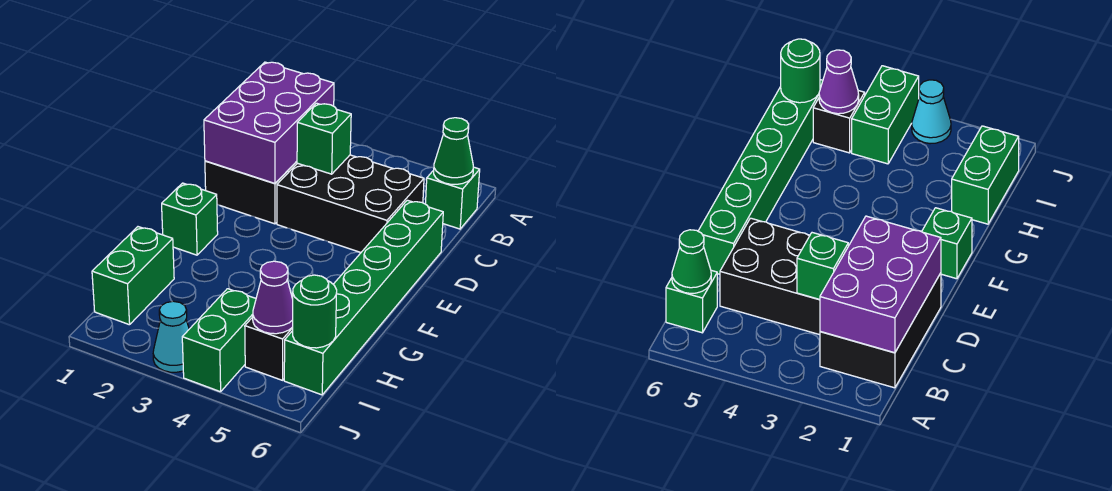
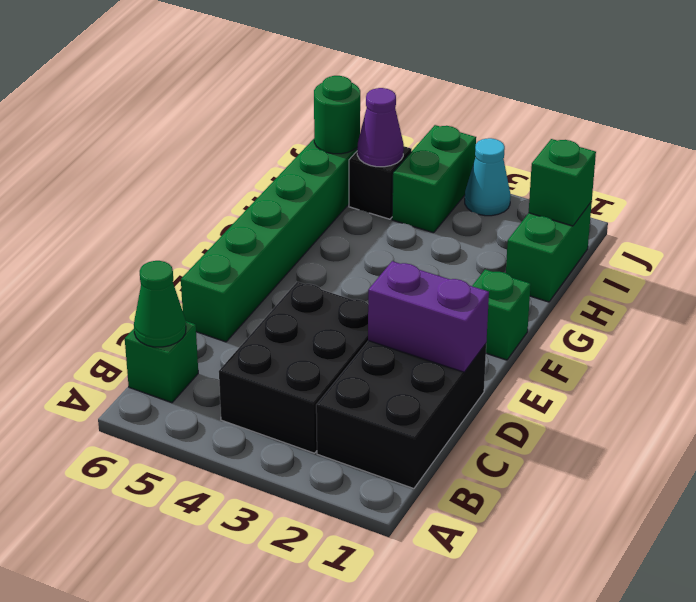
purple 2x3 brick [204,62,334,183] -> purple 1x2 brick [368,261,489,372]
black 2x3 brick [277,155,424,253] -> black 2x3 brick turned to [219,282,368,453]
green 1x1 brick [297,103,351,174] -> green 1x1 brick moved to [529,139,596,226]

